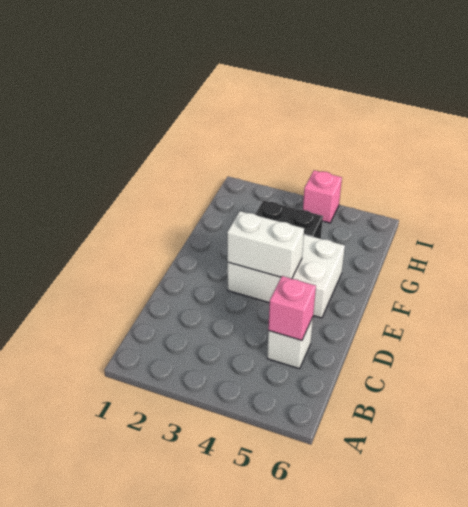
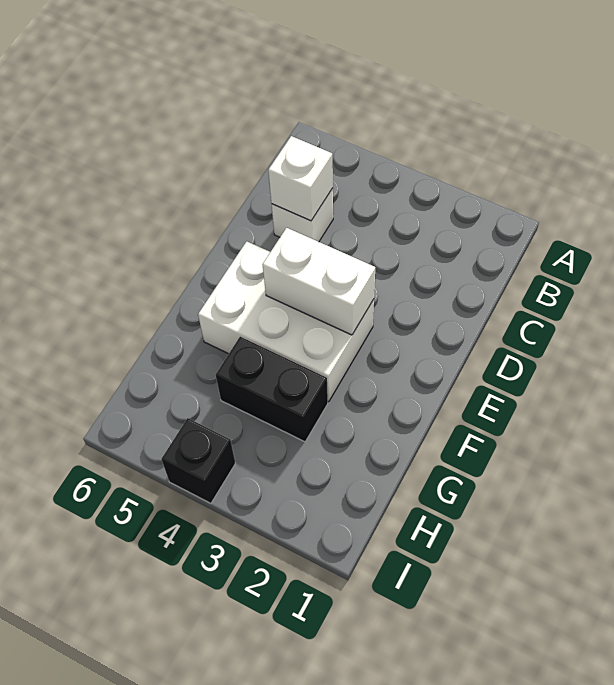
pink 1x1 brick [268,276,316,341] -> white 1x1 brick [268,136,333,221]
pink 1x1 brick [303,170,342,223] -> black 1x1 brick [161,418,235,503]

